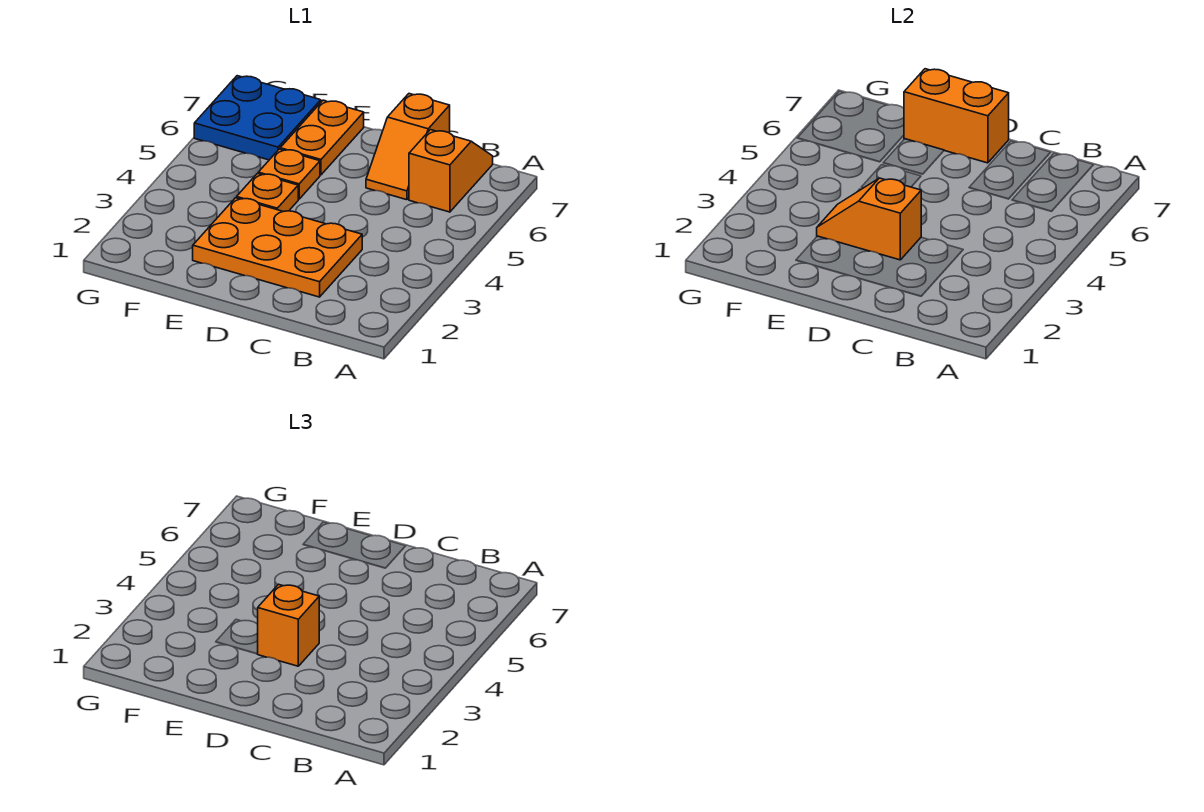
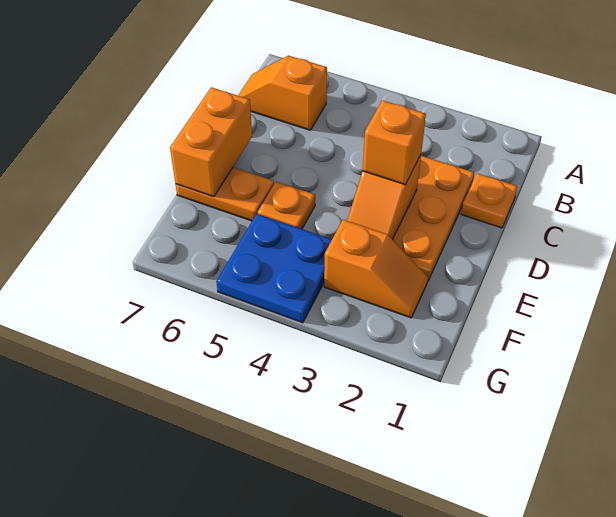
orange 1x2 slope [366,94,450,200] -> orange 1x2 slope moved to [324,220,428,318]
orange 1x1 plate [237,174,298,212] -> orange 1x1 plate moved to [461,173,518,228]
blue 2x2 plate [194,76,321,160] -> blue 2x2 plate moved to [216,214,332,323]

